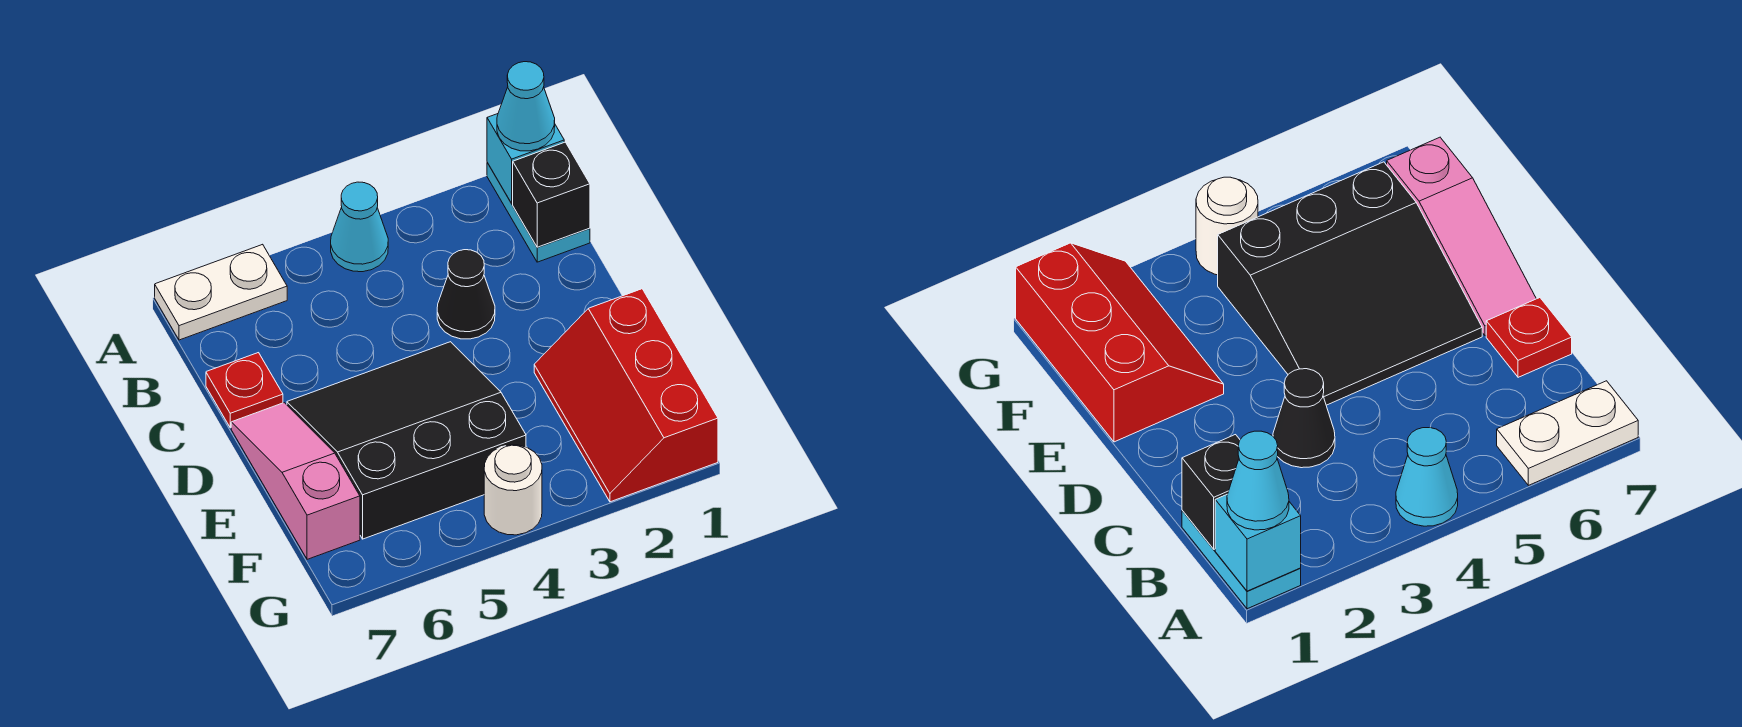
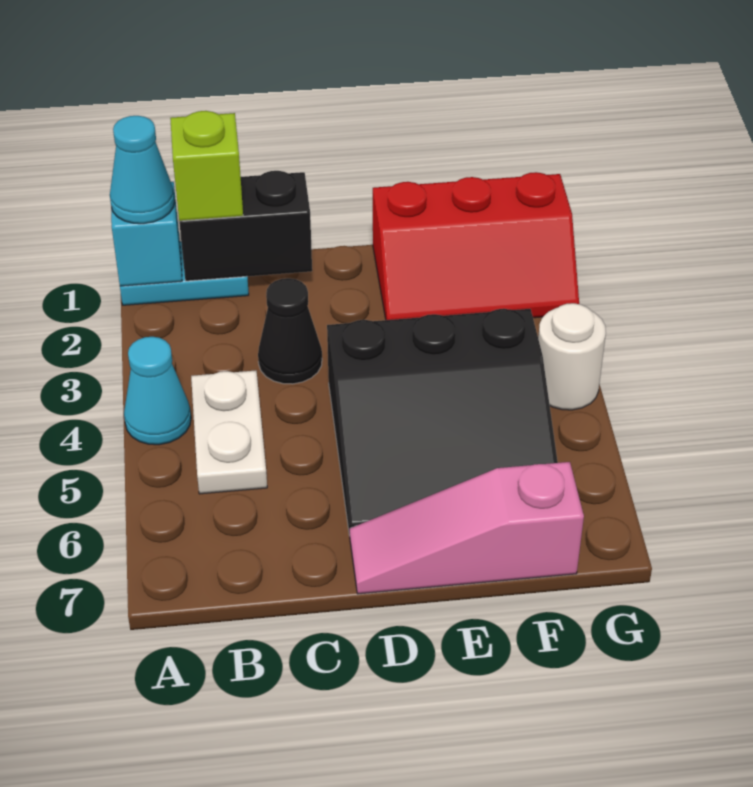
white 1x2 plate [155,244,287,340] -> white 1x2 plate moved to [191,370,267,494]
black 1x1 brick [513,142,590,247] -> black 1x2 brick [179,171,312,281]
none -> lime 1x1 brick [170,111,243,221]
red 1x1 plate [206,353,283,428] -> none
black 3x3 slope [287,342,526,539] -> black 3x3 slope turned to [327,309,558,536]

